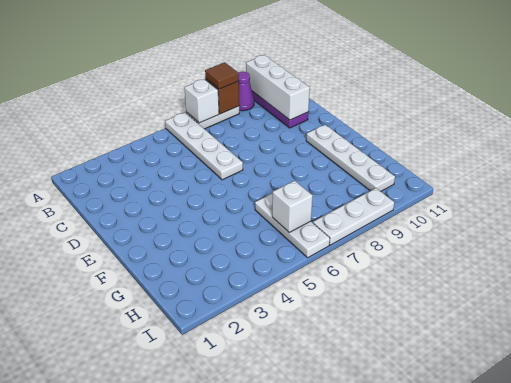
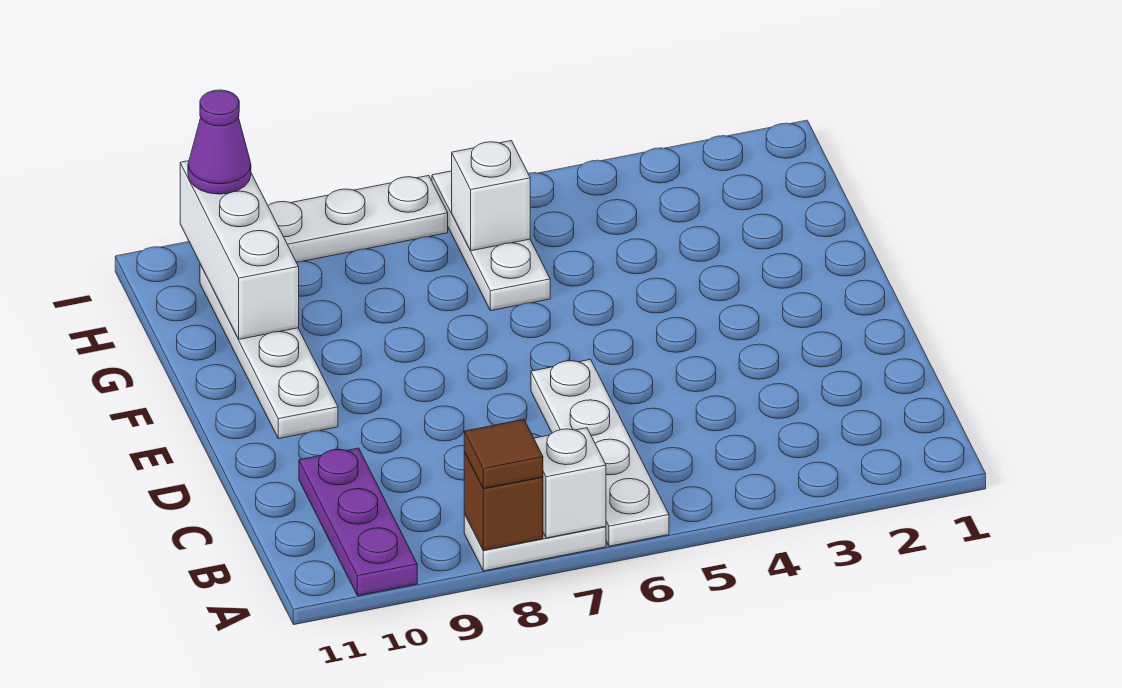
purple 1x1 cone [238,72,254,111] -> purple 1x1 cone moved to [188,90,251,194]
white 1x3 brick [246,55,310,120] -> white 1x3 brick moved to [180,161,299,339]

